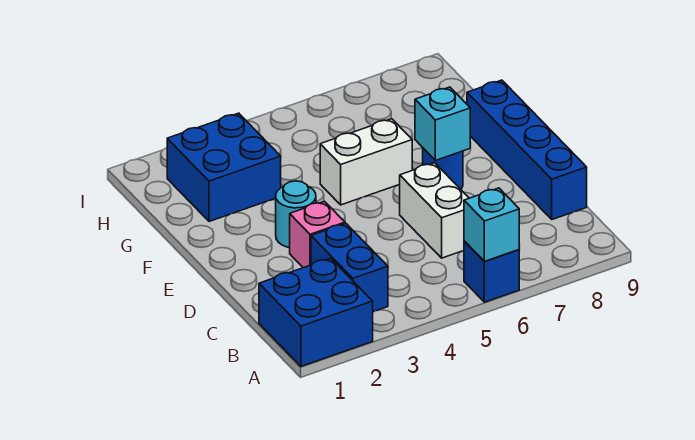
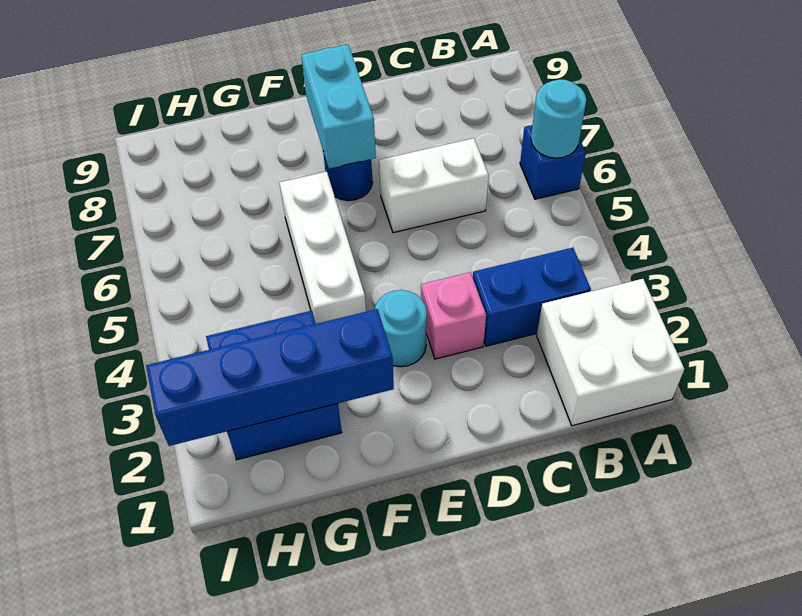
blue 2x2 brick [259,258,373,366] -> white 2x2 brick [537,279,684,426]
cyan 1x1 brick [464,188,519,262] -> cyan 1x1 round brick [531,79,586,158]
blue 1x4 brick [467,80,587,219] -> blue 1x4 brick moved to [146,309,394,446]
cyan 1x1 brick [415,87,470,160] -> cyan 1x2 brick [301,45,376,169]
white 1x2 brick [320,119,412,205] -> white 1x3 brick [279,172,366,324]

